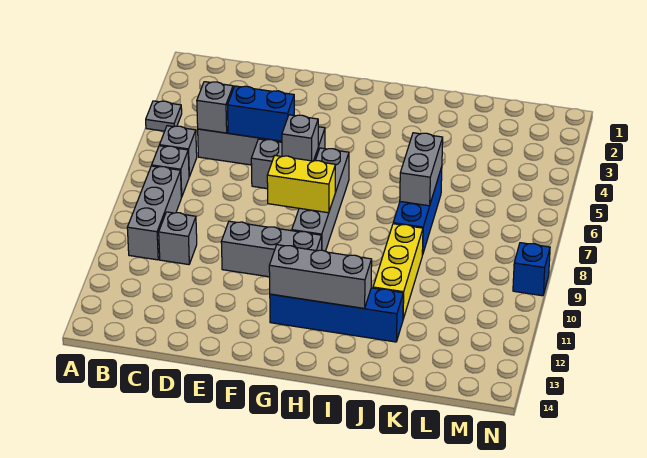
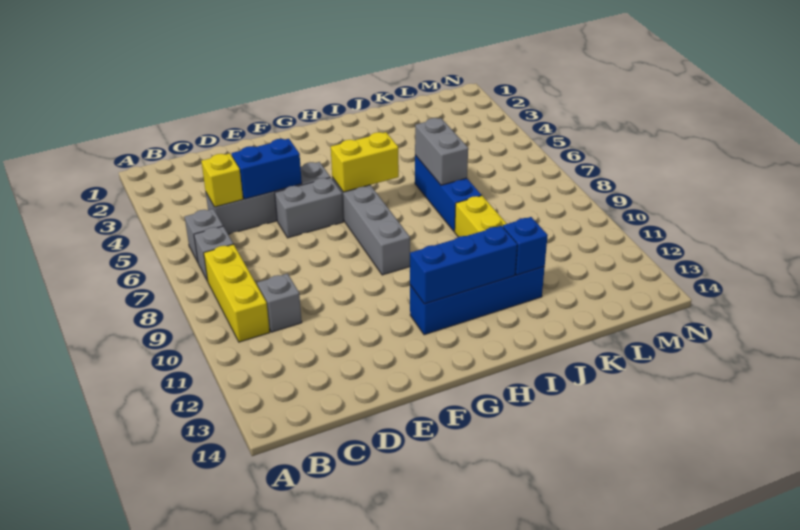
grey 1x1 plate [146,101,182,131] -> none
grey 1x3 brick [127,166,181,260] -> yellow 1x3 brick [204,244,270,342]
grey 1x1 brick [197,82,233,133] -> yellow 1x1 brick [201,153,243,207]
grey 1x3 brick [221,221,322,277] -> none
grey 1x1 brick [282,115,318,161] -> none
yellow 1x2 brick [267,156,335,213] -> yellow 1x2 brick moved to [331,132,399,192]
grey 1x3 brick [269,245,372,308] -> blue 1x3 brick [410,226,517,304]
blue 1x1 brick [513,243,550,296] -> blue 1x1 brick moved to [503,217,548,275]

